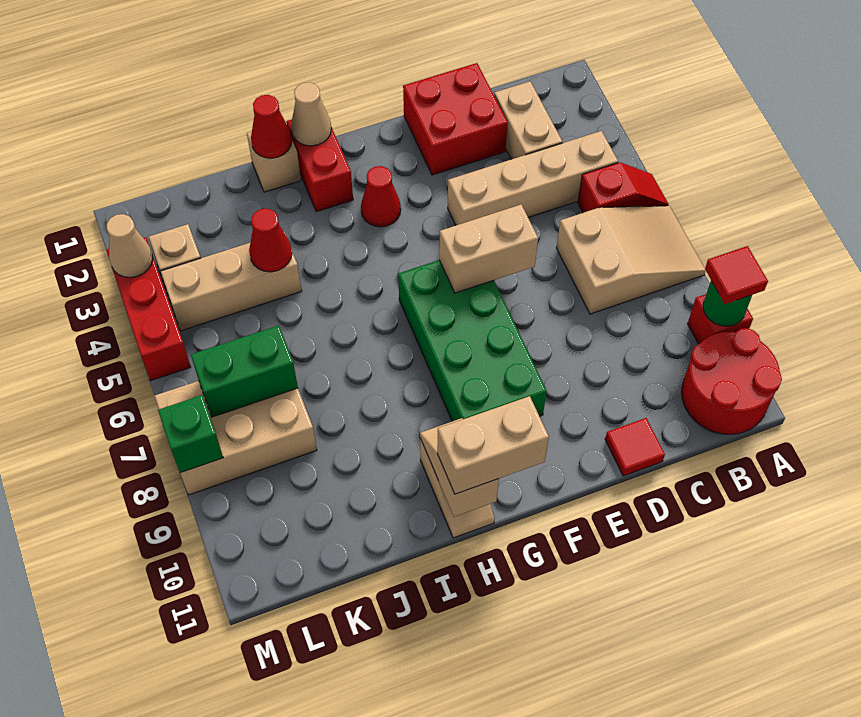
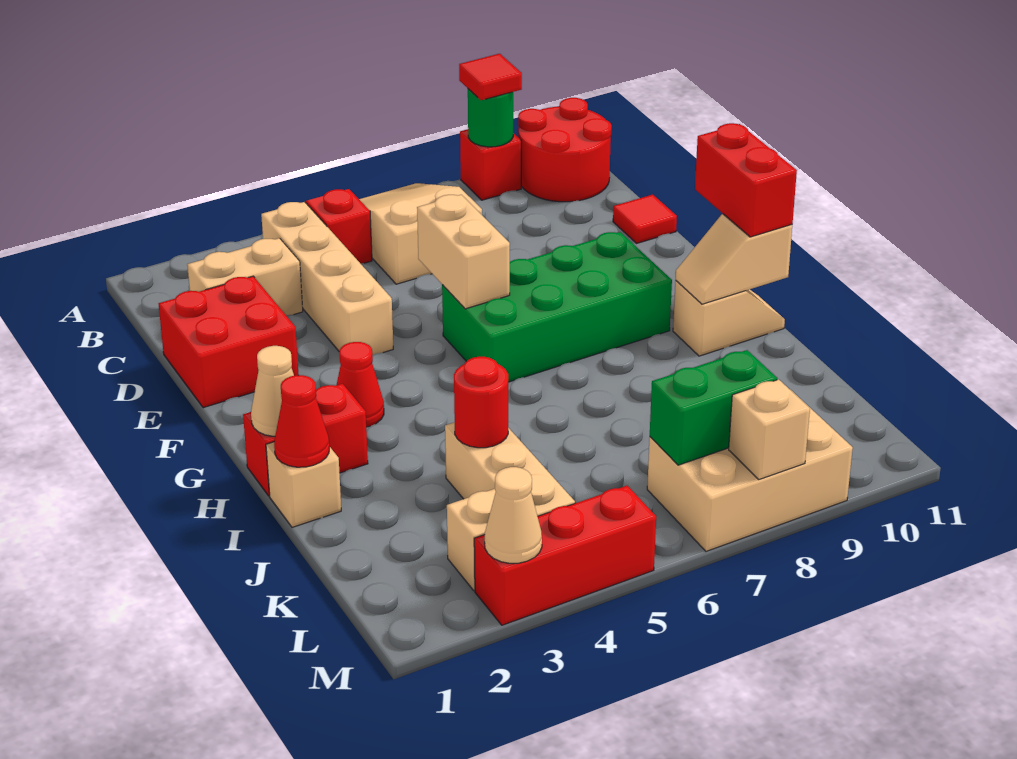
tan 1x2 brick [437,396,549,494] -> red 1x2 brick [695,123,797,237]
red 1x1 cone [249,209,292,272] -> red 1x1 round brick [454,357,508,448]
tan 2x3 brick [155,381,317,495] -> tan 2x3 brick turned to [647,391,853,551]
green 1x2 brick [191,326,298,417] -> green 1x2 brick turned to [650,350,777,465]
green 1x1 brick [158,395,223,473] -> tan 1x1 brick [729,379,810,479]

